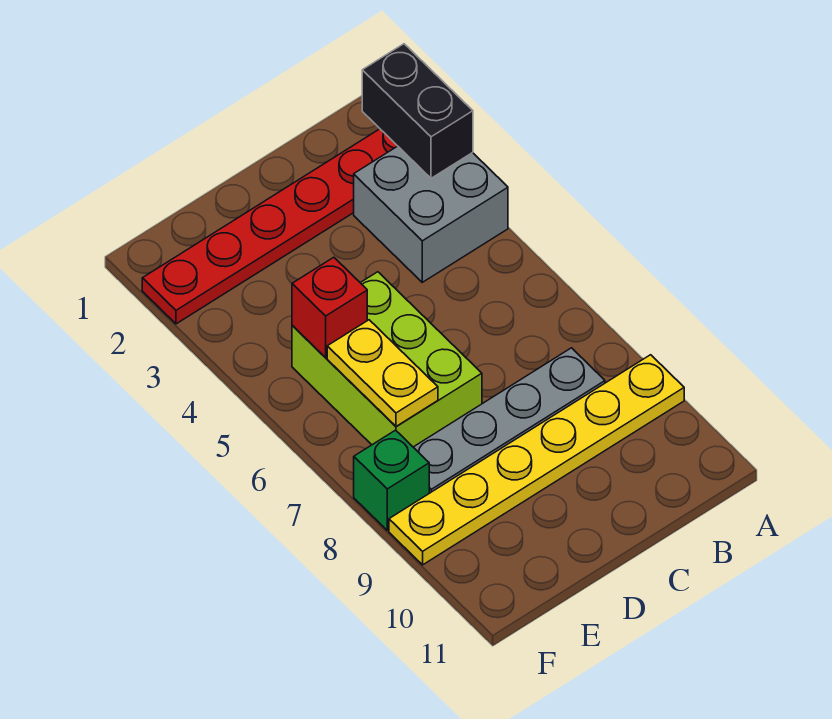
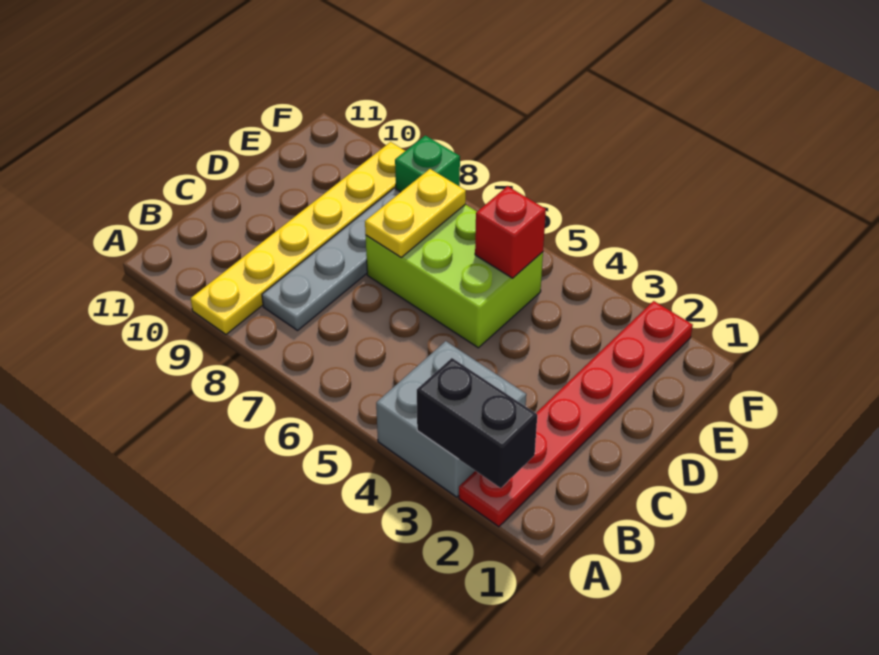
yellow 1x2 plate [327,320,438,427] -> yellow 1x2 plate turned to [365,169,466,257]

